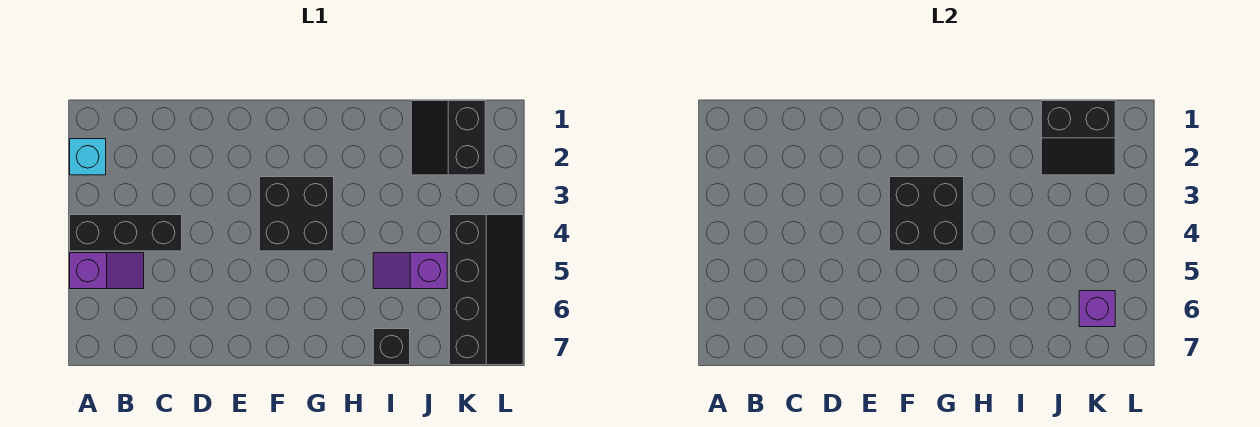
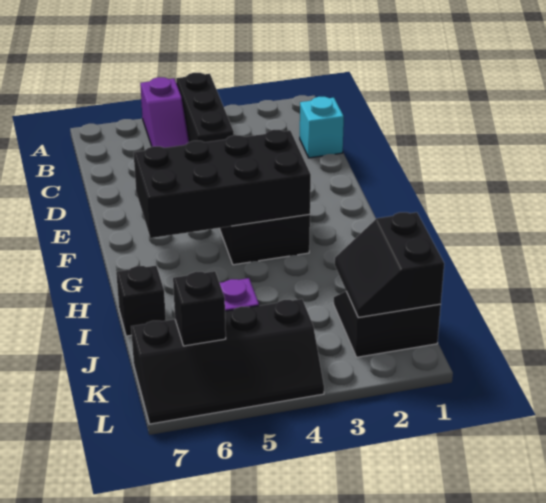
cyan 1x1 brick [70,139,106,175] -> cyan 1x1 brick moved to [300,97,344,158]
black 2x2 brick [889,177,964,251] -> black 2x4 brick [134,130,311,238]
purple 1x1 brick [1079,291,1115,327] -> black 1x1 brick [173,271,226,346]

